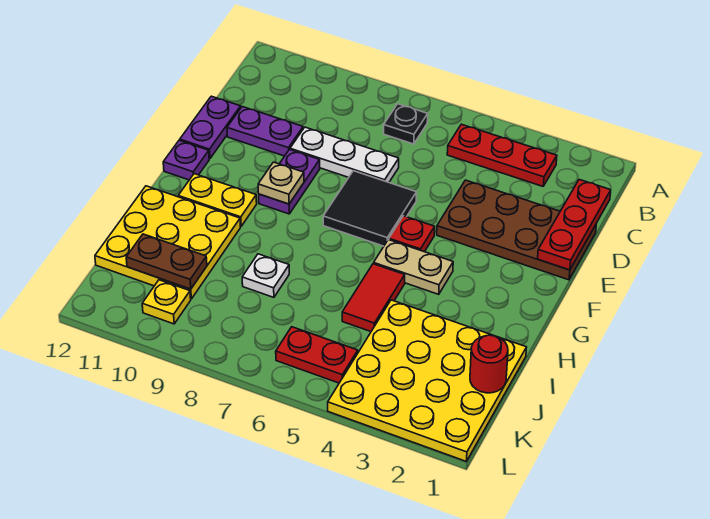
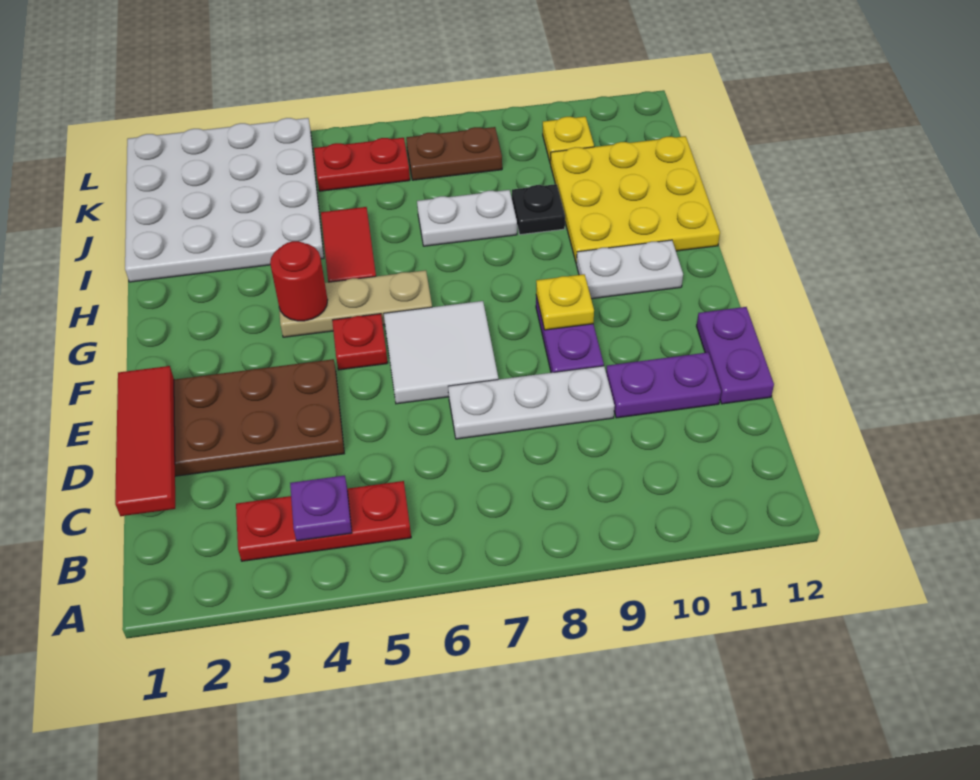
black 1x1 plate [384,104,428,144] -> black 1x1 plate moved to [512,184,565,235]
red 1x3 plate [538,180,611,270] -> red 1x3 tile [115,366,175,516]
black 2x2 tile [323,171,417,246] -> white 2x2 tile [384,301,498,404]
tan 1x1 plate [258,162,304,204] -> yellow 1x1 plate [536,274,594,330]
purple 1x1 plate [163,140,209,180] -> purple 1x1 plate moved to [290,476,352,541]
tan 1x2 plate [374,240,453,294] -> tan 1x3 plate [279,270,432,337]
yellow 1x2 plate [178,174,257,226] -> white 1x2 plate [576,240,683,299]
yellow 4x4 plate [328,300,527,461] -> white 4x4 plate [125,118,324,282]
white 1x1 plate [242,254,289,297] -> white 1x2 plate [417,190,517,246]
red 1x1 round brick [470,335,508,393] -> red 1x1 round brick moved to [270,241,328,321]
brown 1x2 plate [126,234,207,289] -> brown 1x2 plate moved to [406,127,502,180]

